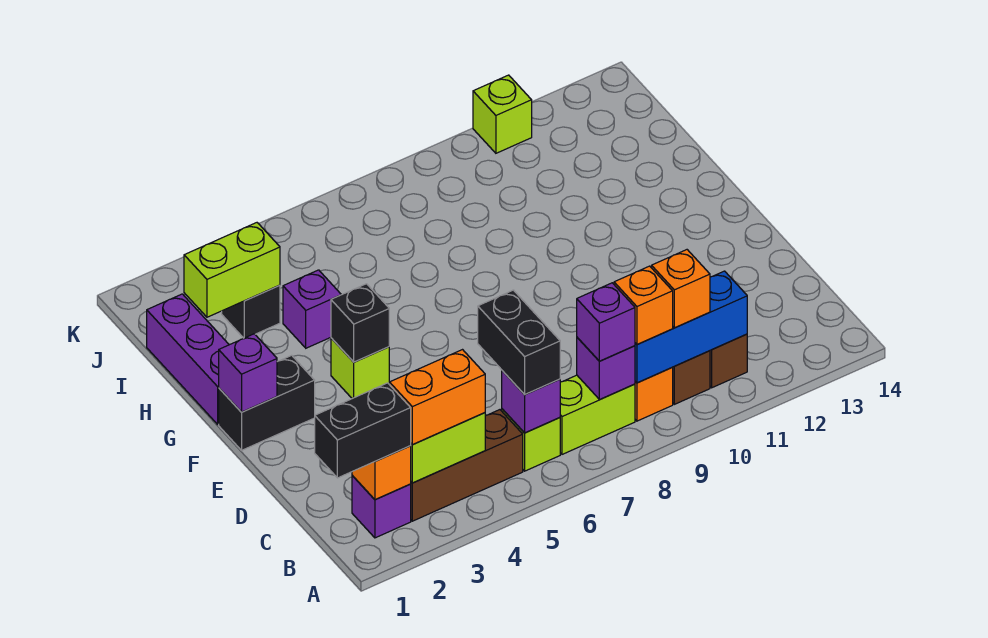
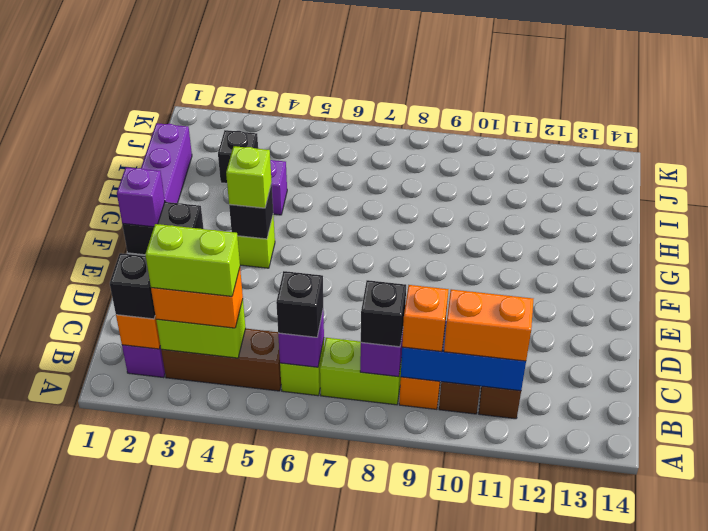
black 1x2 brick [315,383,411,478] -> black 1x1 brick [110,253,155,319]
black 1x2 brick [478,290,560,395] -> black 1x1 brick [276,271,323,337]
purple 1x1 brick [577,283,635,361] -> black 1x1 brick [361,280,406,347]
orange 1x1 brick [652,250,710,328] -> orange 1x2 brick [444,289,533,361]
lime 1x2 brick [184,223,280,317] -> lime 1x2 brick moved to [145,224,240,296]
lime 1x1 brick [473,75,532,153] -> lime 1x1 brick moved to [226,146,272,208]

